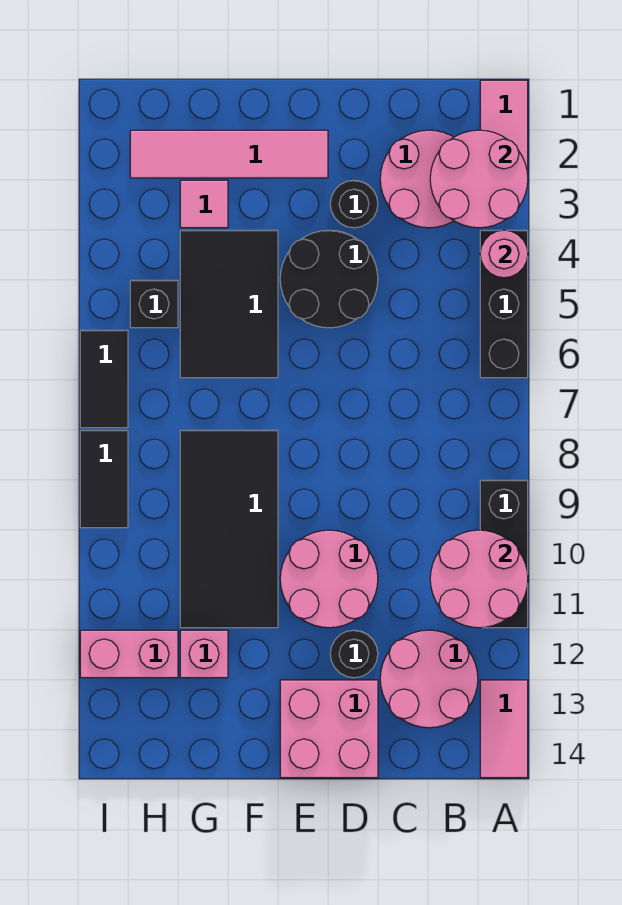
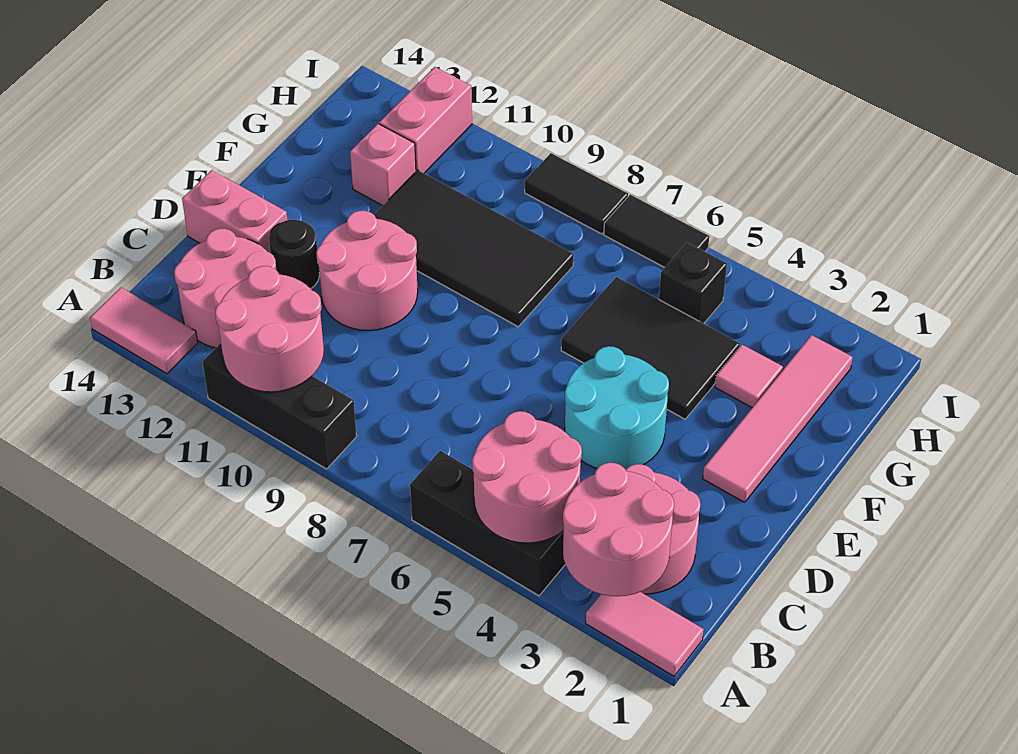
pink 1x1 round brick [480,230,528,278] -> pink 2x2 round brick [472,411,582,543]
black 1x1 round brick [330,180,378,228] -> none
black 2x2 round brick [280,230,378,328] -> cyan 2x2 round brick [565,346,669,470]
pink 2x2 brick [280,680,378,778] -> pink 1x2 brick [182,170,287,253]

